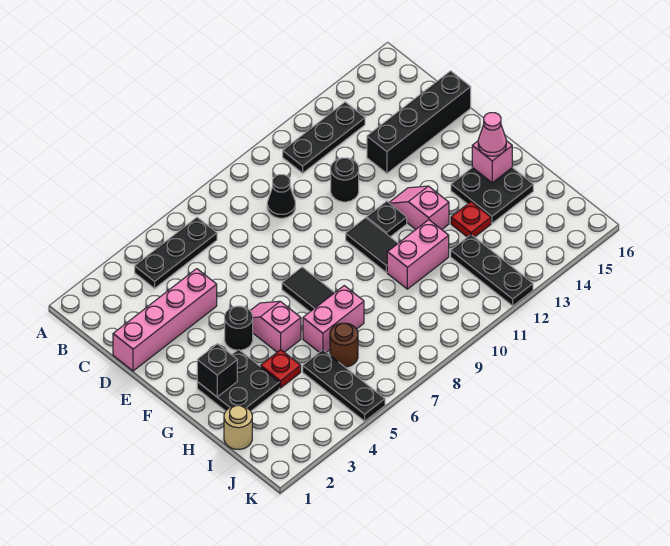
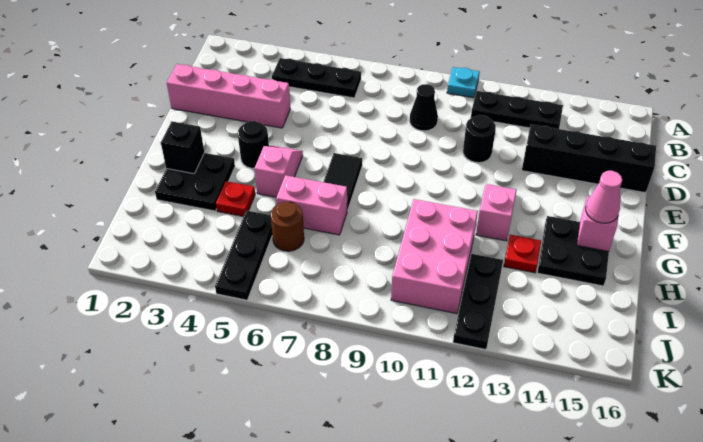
none -> cyan 1x1 plate [447,67,479,98]
black 1x2 tile [346,218,398,273] -> none
black 1x1 plate [367,201,407,237] -> none
pink 1x2 brick [387,220,449,289] -> pink 2x3 brick [391,199,478,314]
tan 1x1 round brick [224,406,252,449] -> none

